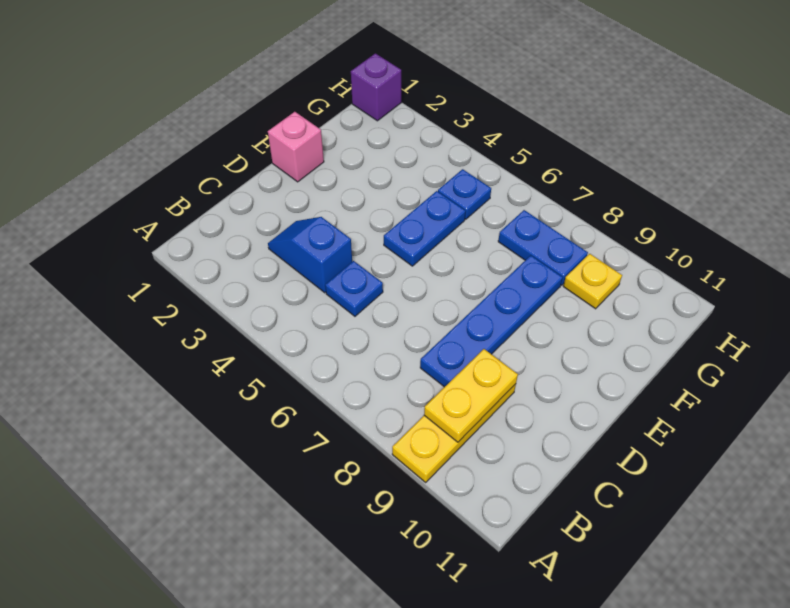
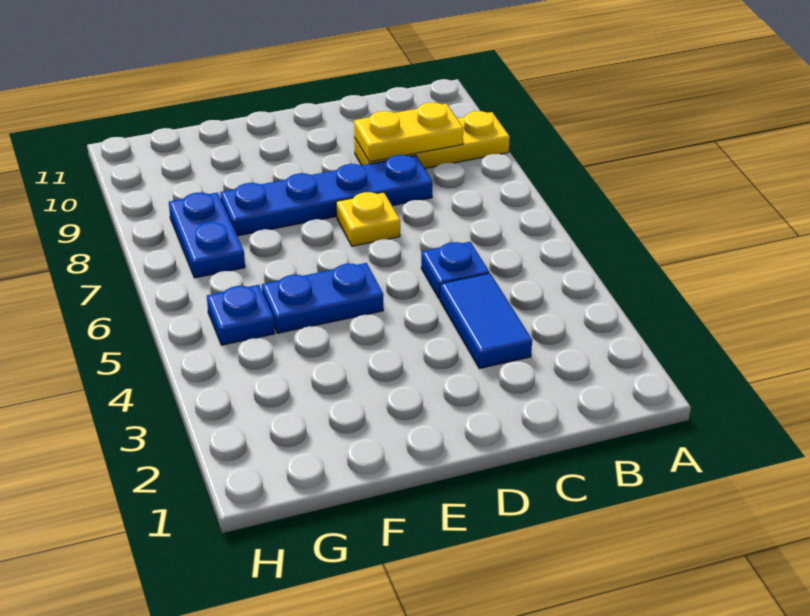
blue 1x2 slope [268,217,352,293] -> blue 1x2 tile [440,273,532,369]
pink 1x1 brick [268,112,324,182] -> none
yellow 1x1 plate [563,254,622,309] -> yellow 1x1 plate moved to [336,192,400,246]
purple 1x1 brick [351,53,401,121] -> none

